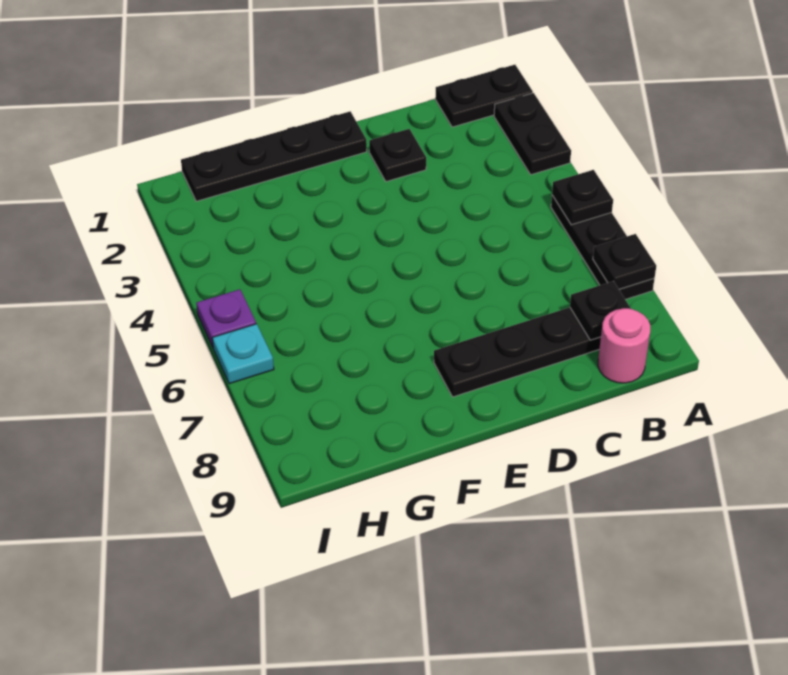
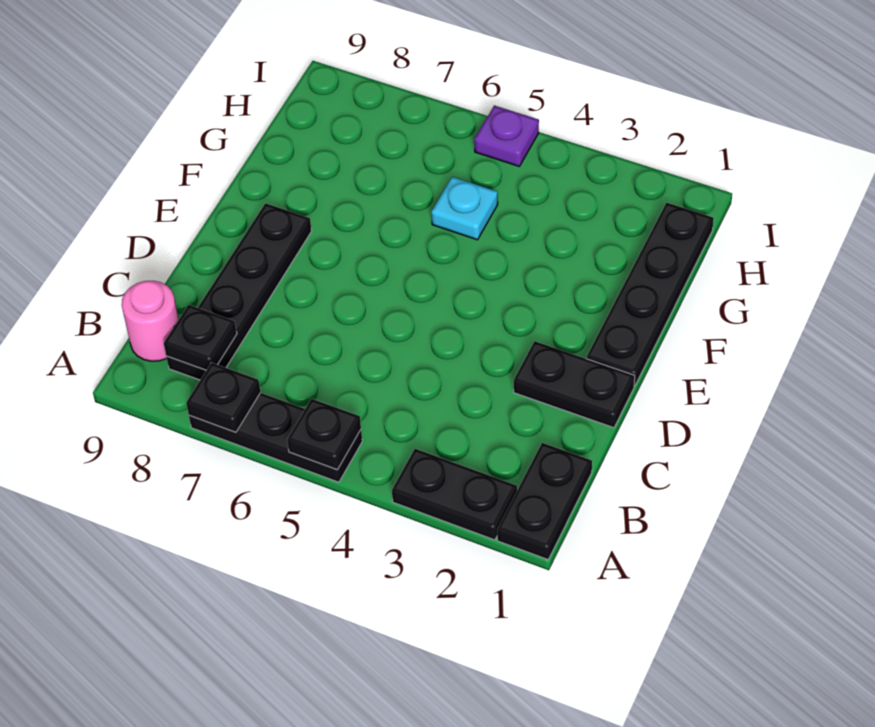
black 1x1 plate [369,129,426,182] -> black 1x2 plate [514,341,635,428]
cyan 1x1 plate [212,324,274,384] -> cyan 1x1 plate moved to [431,177,498,240]

